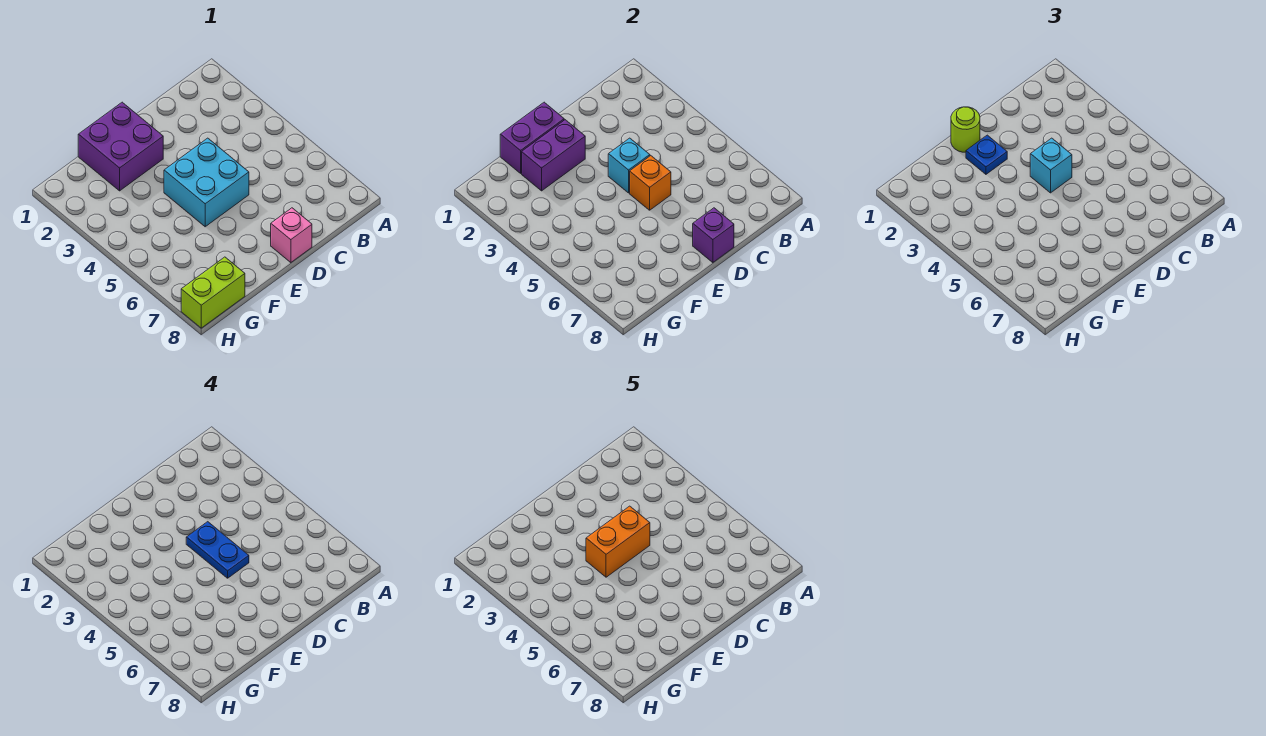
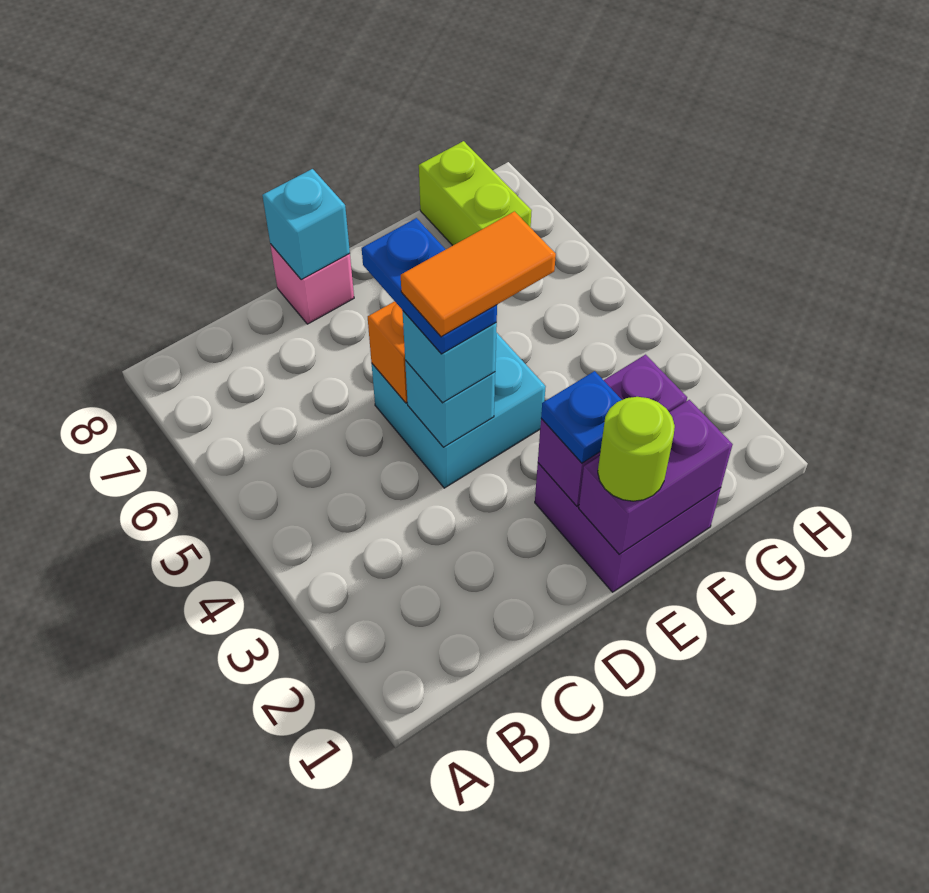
orange 1x2 brick [586,506,650,577] -> orange 1x2 tile [401,211,556,337]
purple 1x1 brick [693,208,734,263] -> cyan 1x1 brick [262,169,350,280]
lime 1x2 brick [181,257,245,328] -> lime 1x2 brick turned to [419,141,532,246]

